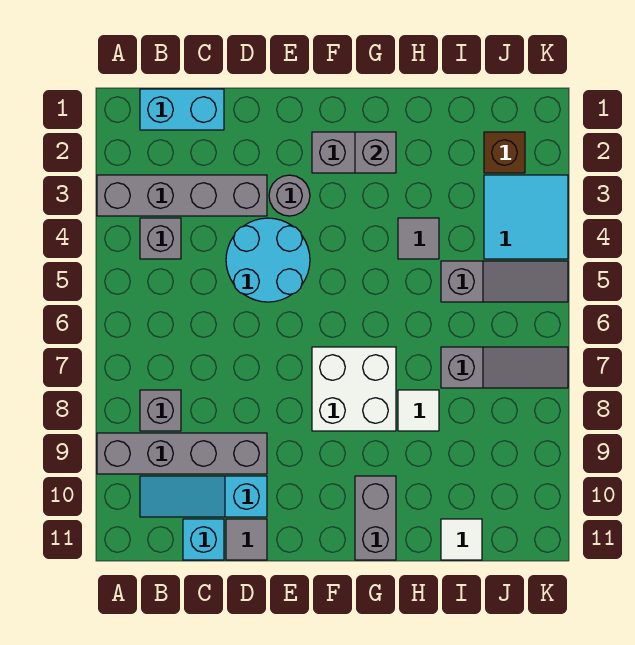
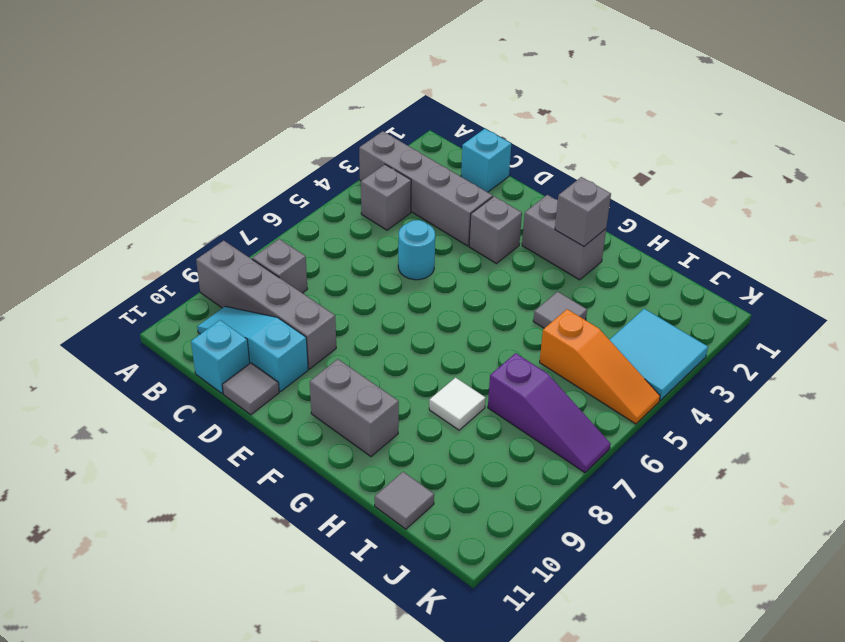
cyan 1x2 brick [140,89,224,130] -> cyan 1x1 brick [461,129,511,192]
cyan 2x2 round brick [226,218,310,302] -> cyan 1x1 round brick [398,220,435,280]
grey 1x1 round brick [269,175,310,216] -> grey 1x1 brick [469,196,522,264]
white 2x2 brick [312,347,396,431] -> none
grey 1x2 brick [355,476,396,560] -> grey 1x2 brick turned to [310,359,399,457]
grey 1x3 slope [441,261,568,302] -> orange 1x3 slope [540,309,660,424]
grey 1x3 slope [441,347,568,388] -> purple 1x3 slope [488,353,611,473]
white 1x1 tile [441,519,482,560] -> grey 1x1 tile [375,472,434,529]
brown 1x1 brick [484,132,525,173] -> none

